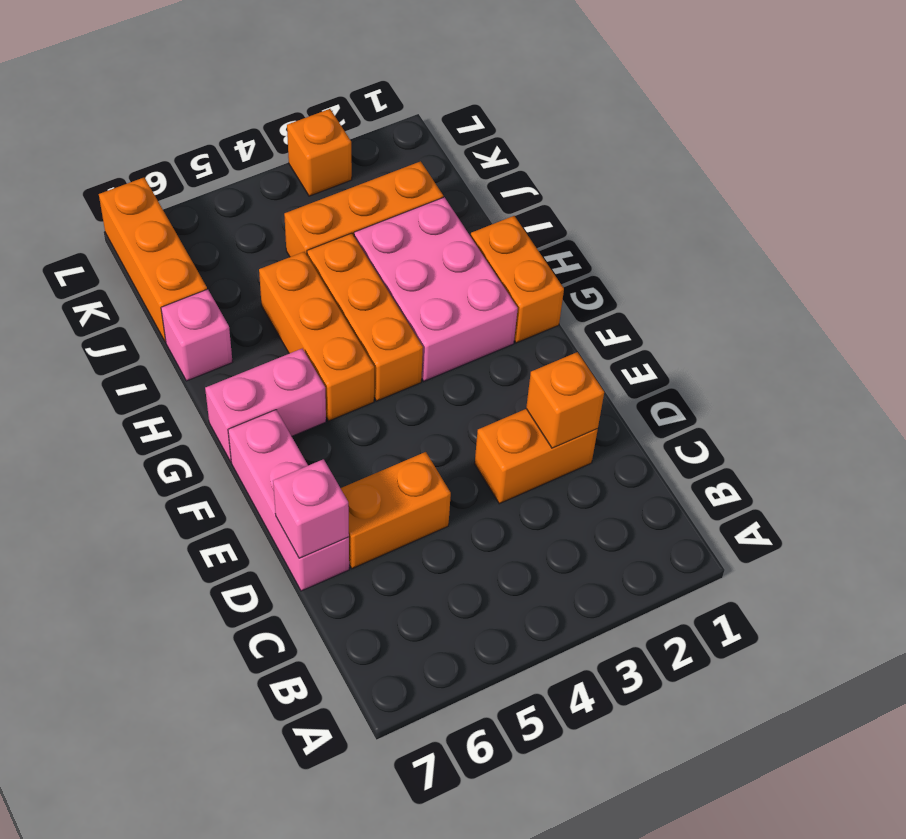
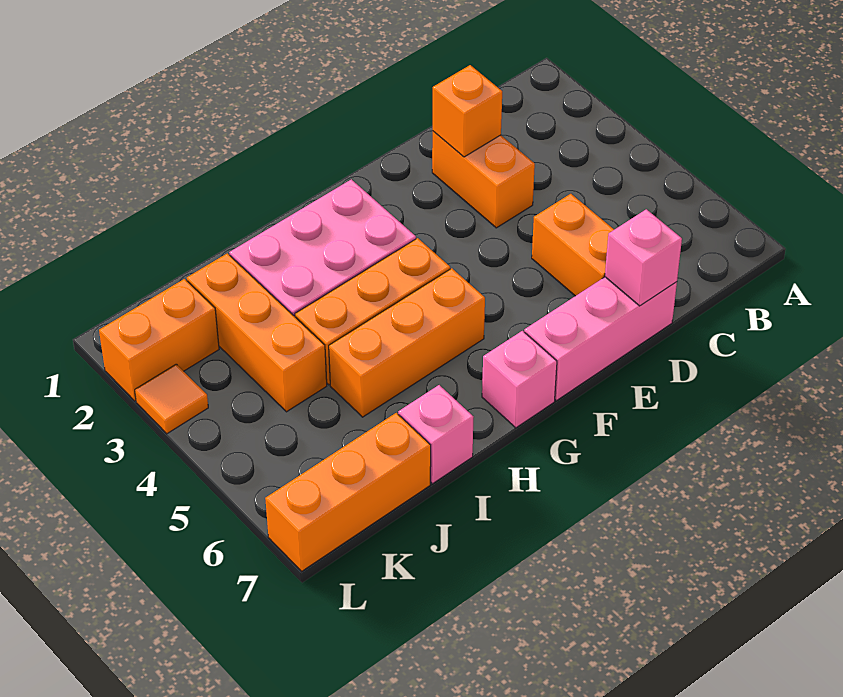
orange 1x2 brick [471,216,564,343] -> orange 1x2 brick moved to [99,279,219,401]
pink 1x2 brick [205,349,326,462] -> pink 1x1 brick [482,331,557,428]
orange 1x1 brick [287,109,352,196] -> orange 1x1 tile [135,364,208,434]

